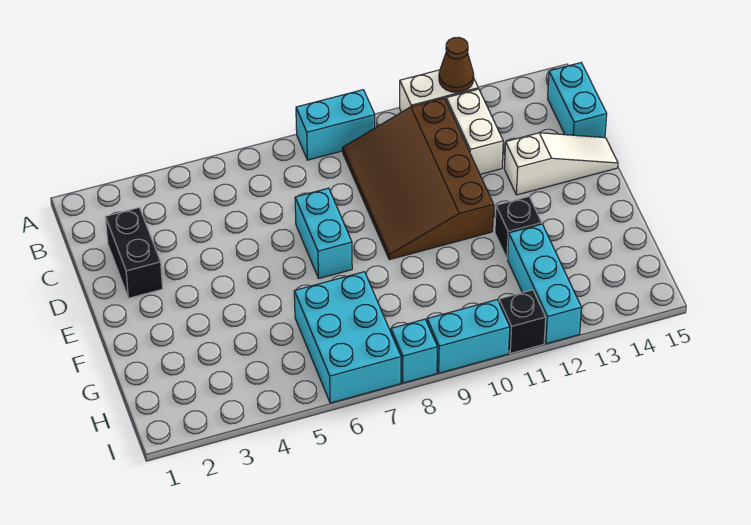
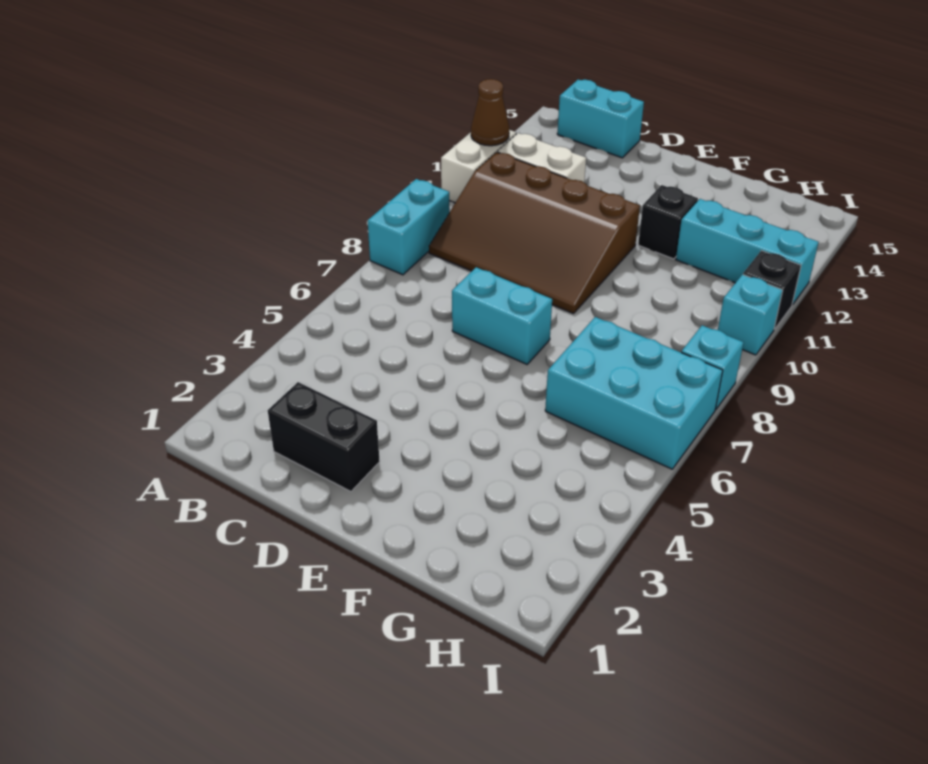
white 1x3 slope [504,133,618,195] -> none
cyan 1x2 brick [427,300,510,373] -> cyan 1x1 brick [718,274,783,355]

